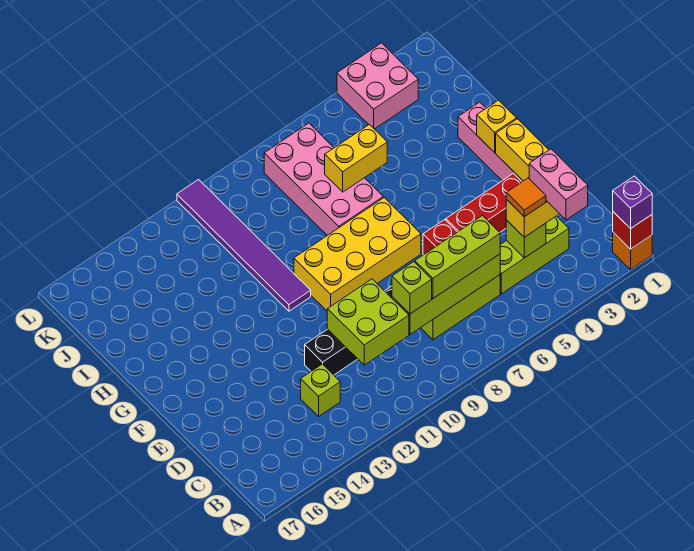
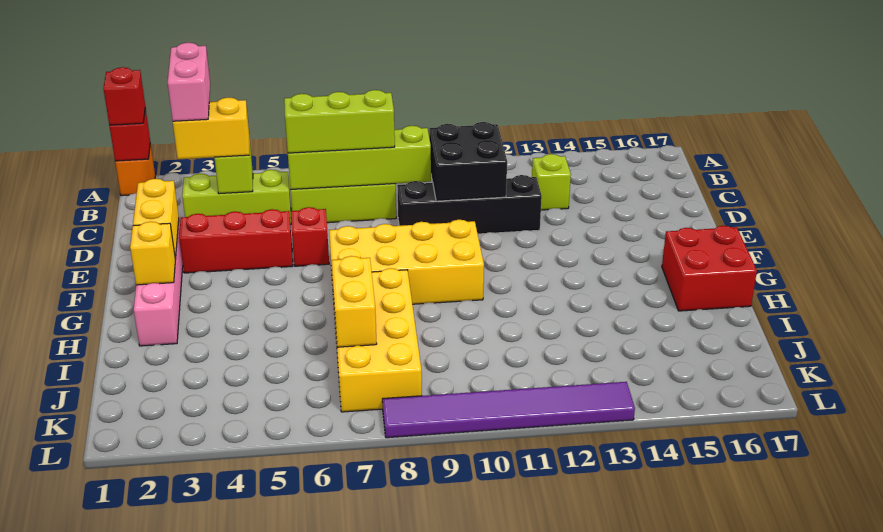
purple 1x1 brick [613,176,652,229] -> red 1x1 brick [103,67,145,125]
orange 1x1 tile [506,178,546,217] -> none
lime 1x1 brick [392,262,432,314] -> none
lime 2x2 brick [327,279,409,365] -> black 2x2 brick [429,122,507,201]
purple 1x6 tile [177,180,311,311] -> purple 1x6 tile turned to [382,382,635,438]
none -> red 2x2 brick [662,226,757,311]
pink 2x4 brick [264,123,383,235] -> yellow 2x4 brick [332,268,422,412]
yellow 1x2 brick [325,124,387,192] -> yellow 1x2 brick turned to [332,256,377,347]
pink 2x2 brick [337,43,418,129] -> none

